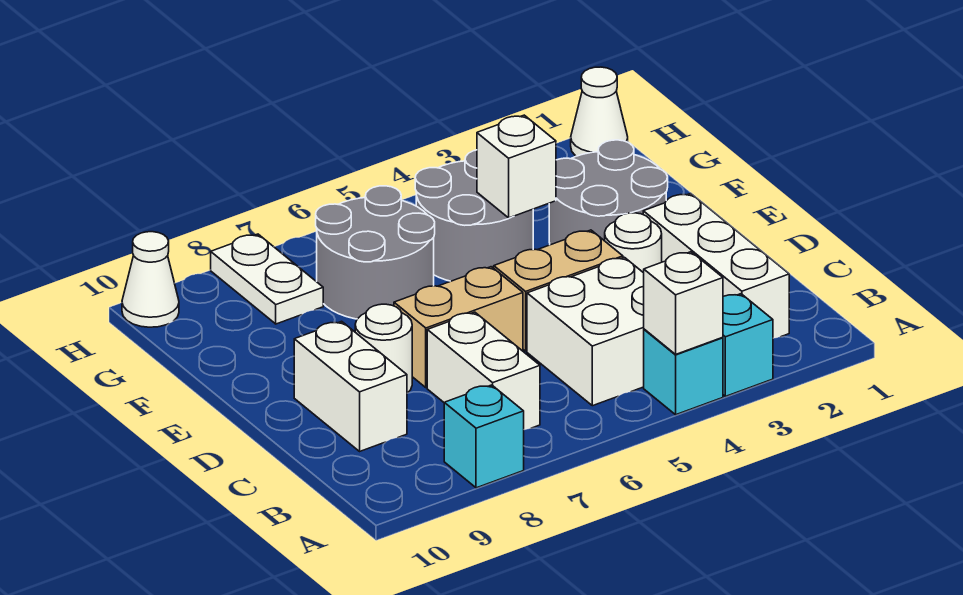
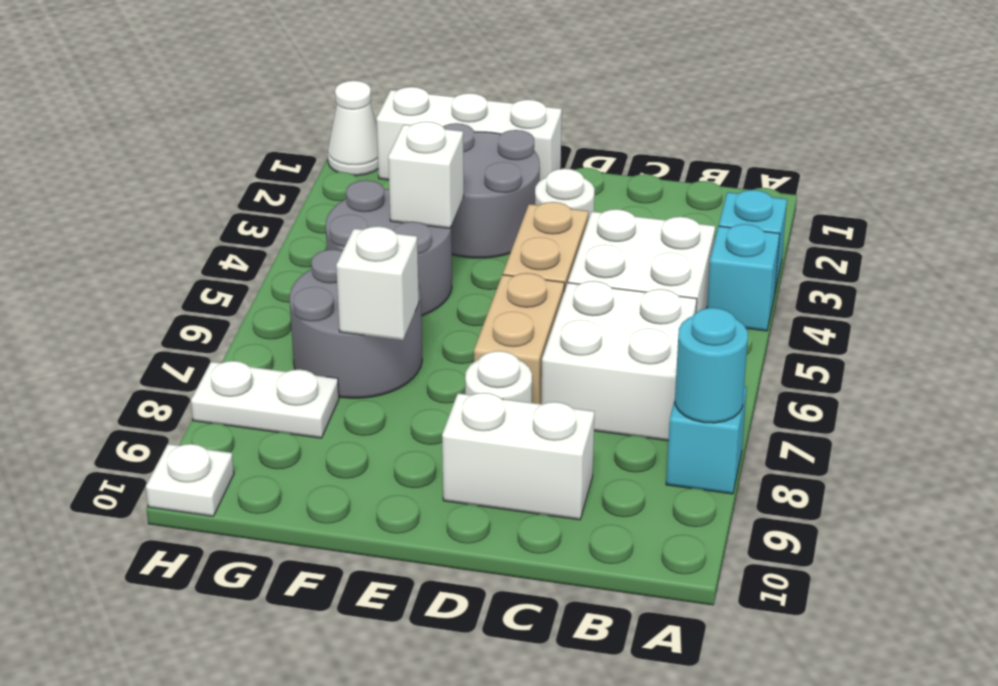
white 1x1 brick [644,252,723,354] -> white 1x1 brick moved to [336,226,419,340]
none -> cyan 1x1 round brick [675,308,748,423]
white 1x3 brick [643,193,789,338] -> white 1x3 brick moved to [376,87,562,181]
white 1x2 brick [427,312,540,430] -> white 2x2 brick [541,281,697,441]
white 1x1 cone [122,232,179,327] -> white 1x1 plate [146,444,234,516]

